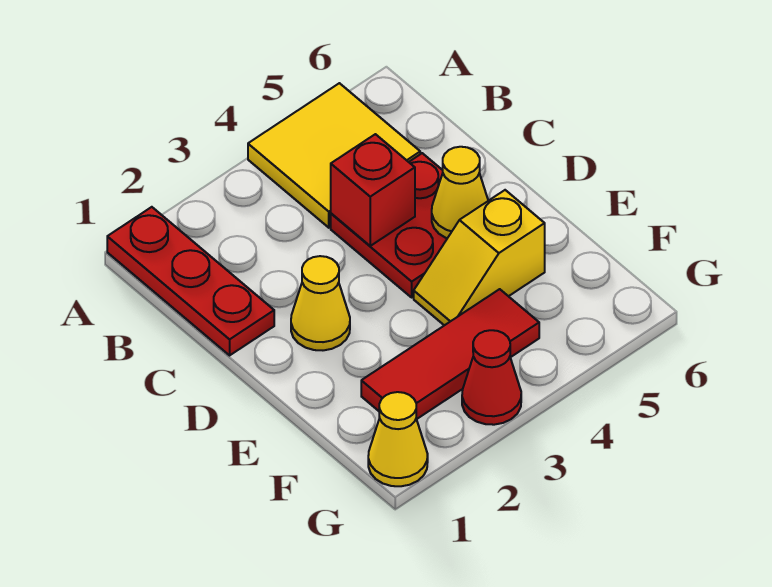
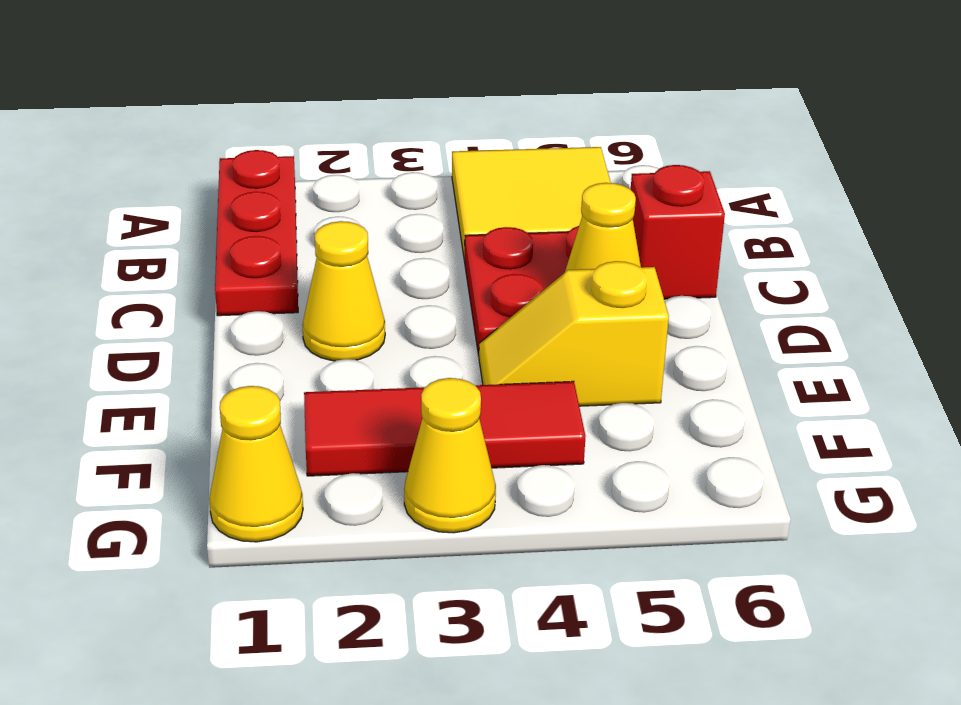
red 1x1 brick [331,134,415,246] -> red 1x1 brick moved to [631,165,725,299]
red 1x1 cone [462,330,521,425] -> yellow 1x1 cone [404,378,496,533]

